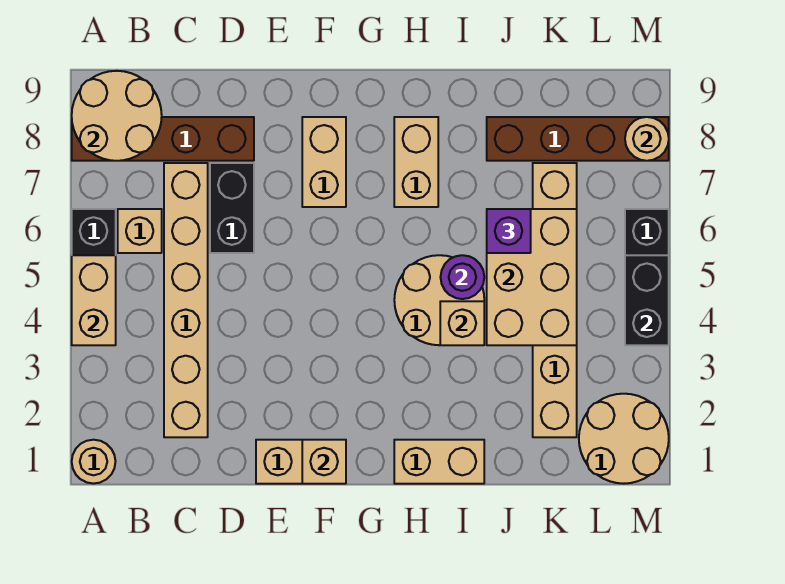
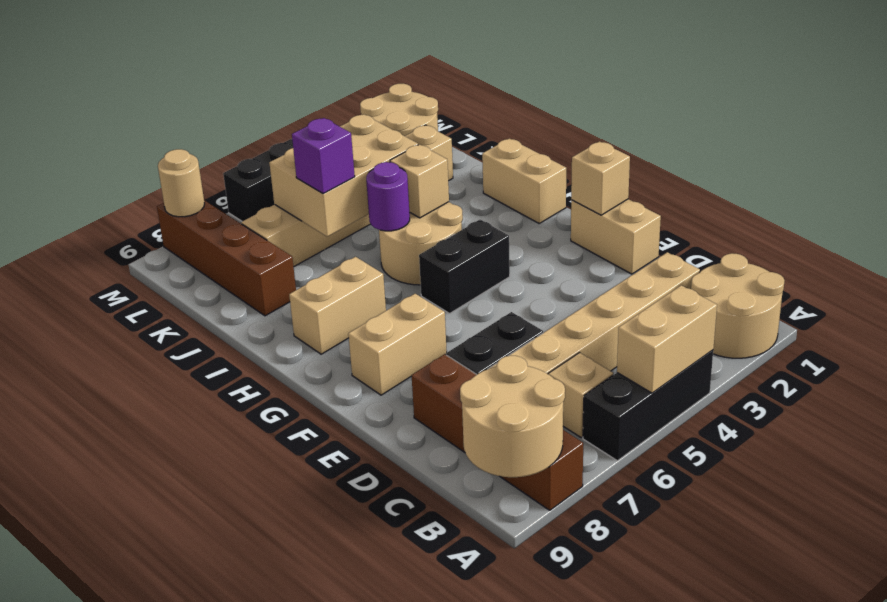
tan 1x1 round brick [72,440,115,484] -> tan 2x2 round brick [691,253,785,358]
black 1x2 brick [625,255,669,345] -> black 1x2 brick moved to [419,220,510,313]

